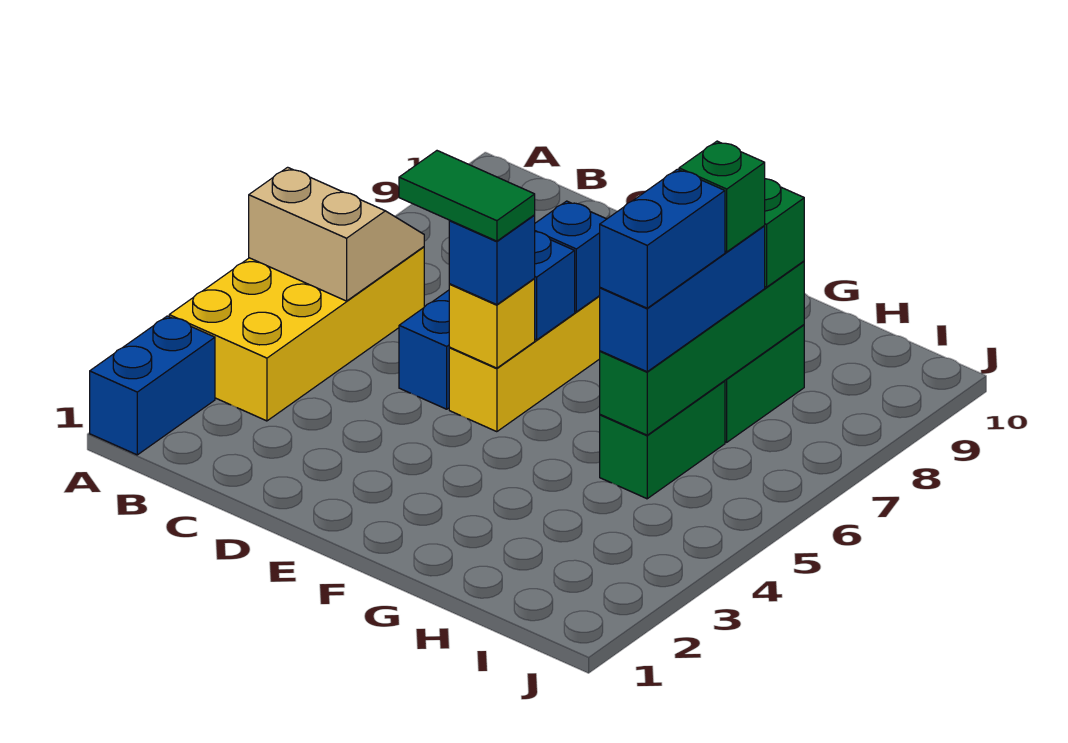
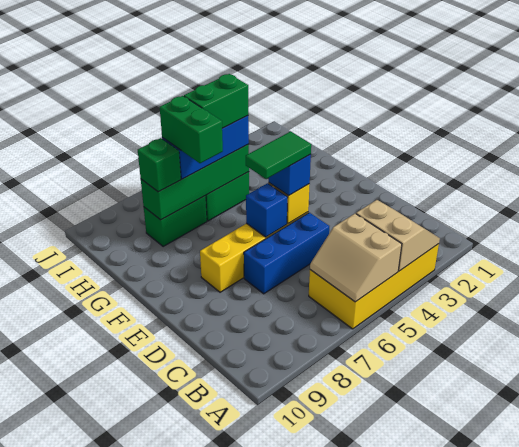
blue 1x2 brick [90,316,215,455] -> none
none -> tan 2x2 slope [356,200,440,271]
green 1x2 tile [399,151,535,241] -> green 1x2 tile turned to [246,131,311,179]
blue 1x1 brick [535,201,606,312] -> none
blue 1x2 brick [600,169,725,308] -> green 1x2 brick [184,74,248,128]
green 1x1 brick [679,141,765,252] -> green 1x2 brick [160,96,223,163]

